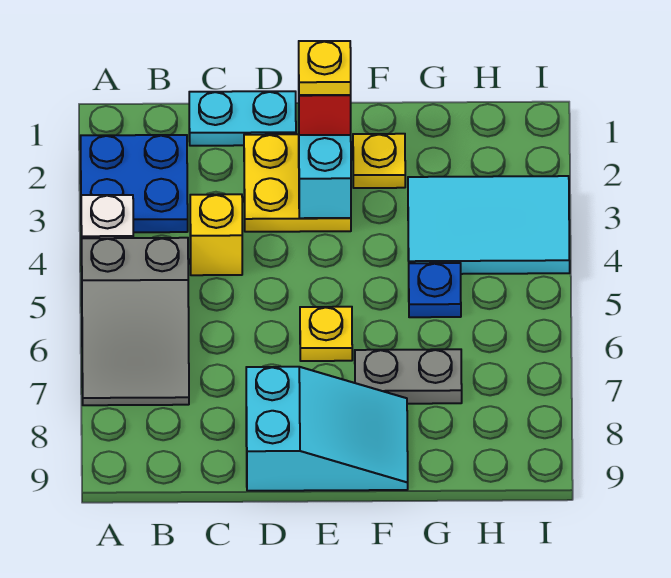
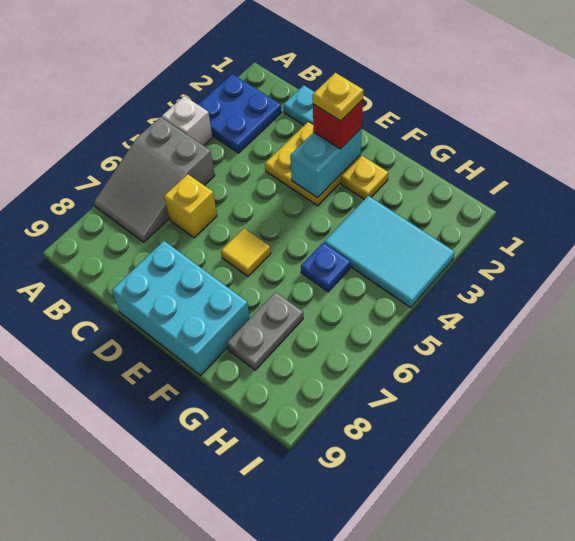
yellow 1x1 brick [190,194,242,275] -> yellow 1x1 brick moved to [164,174,217,238]
cyan 2x3 slope [246,367,408,491] -> cyan 2x3 brick [112,241,250,375]
yellow 1x1 plate [300,307,352,361] -> yellow 1x1 tile [221,228,271,276]
grey 1x2 plate [355,349,462,404] -> grey 1x2 plate turned to [227,292,303,370]

